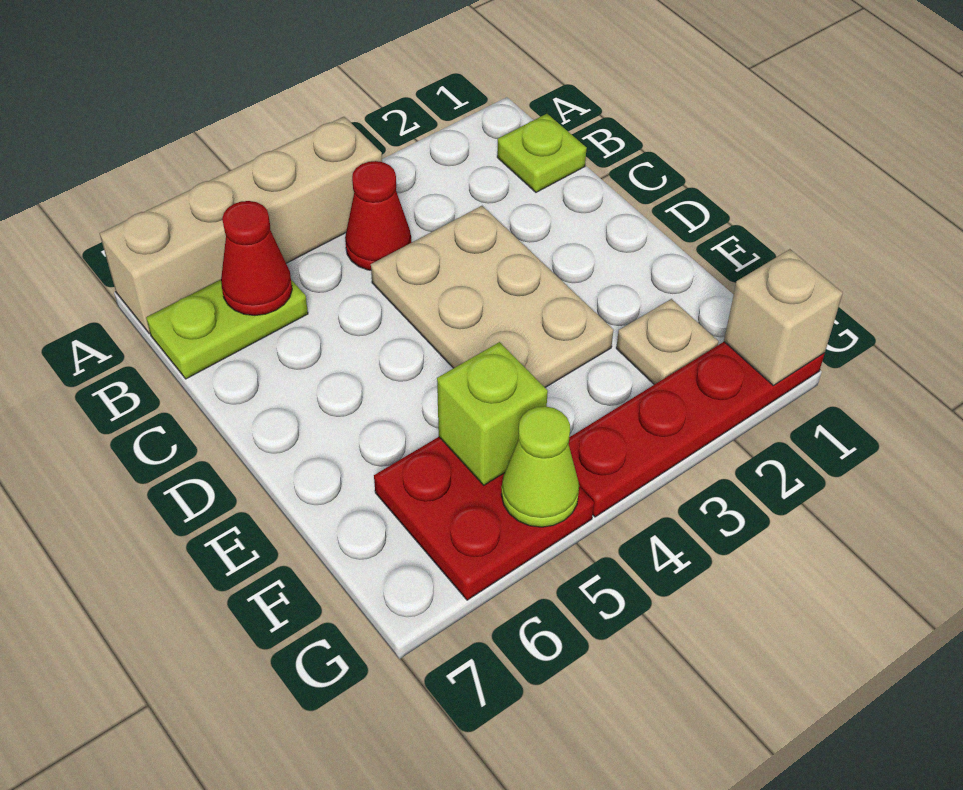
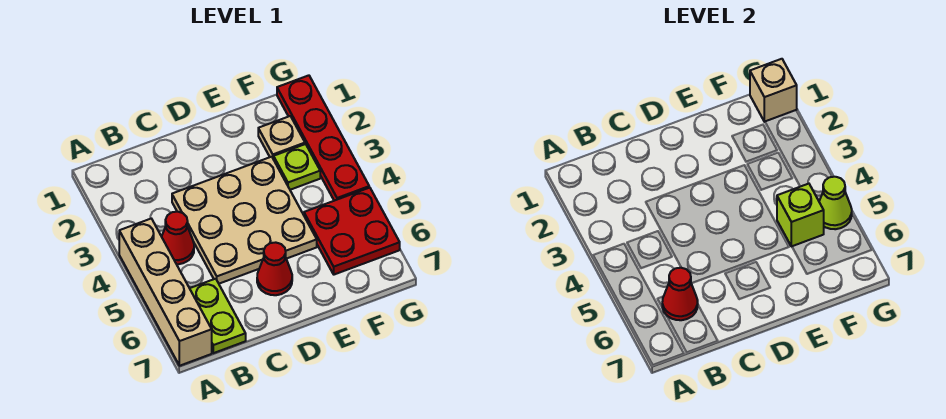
lime 1x1 plate [497,114,587,192] -> lime 1x1 plate moved to [273,144,320,190]
tan 2x3 plate [371,206,613,387] -> tan 3x3 plate [172,157,317,284]
none -> red 1x1 cone [257,242,292,295]

